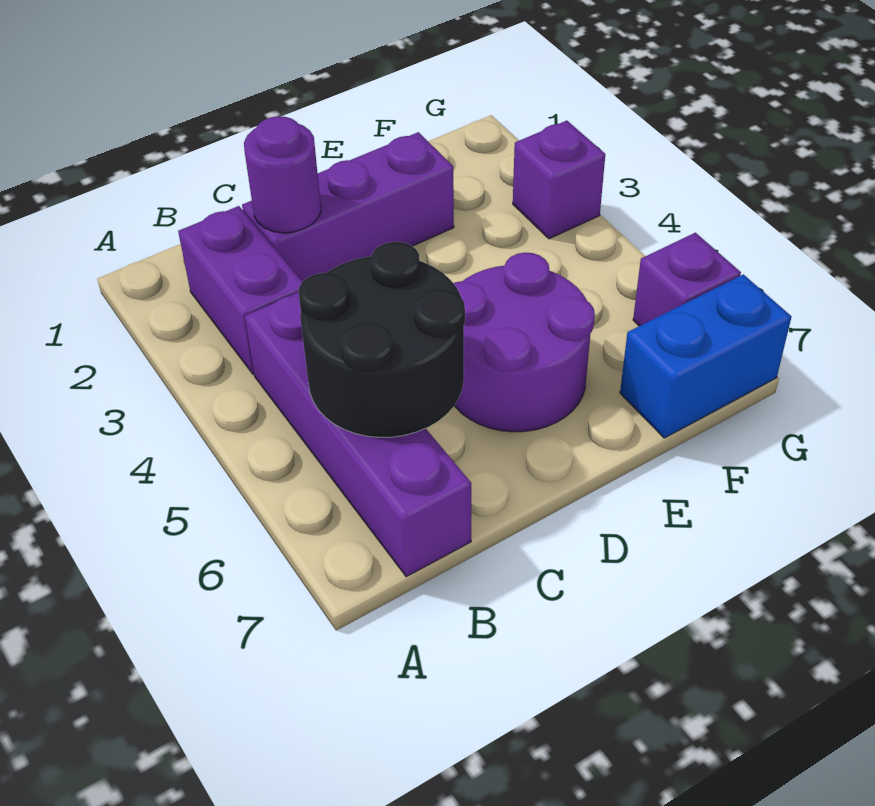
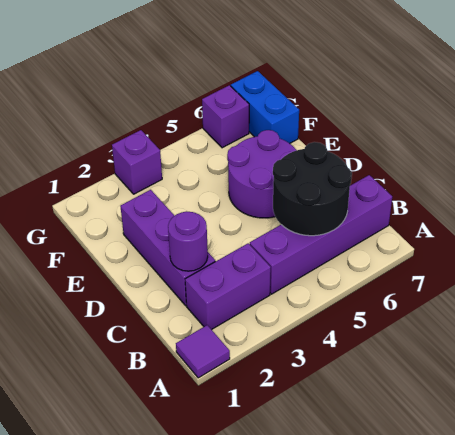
none -> purple 1x1 tile [176,325,230,378]

